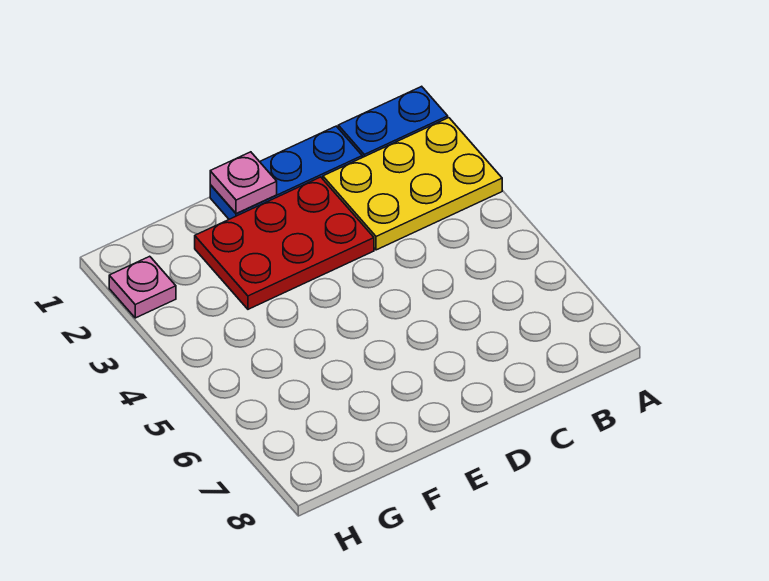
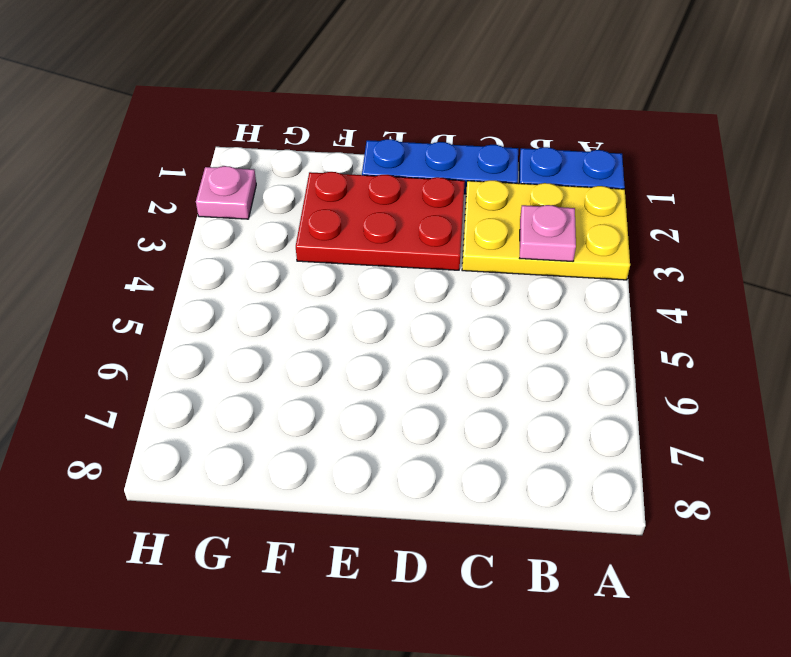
pink 1x1 plate [210,152,277,214] -> pink 1x1 plate moved to [520,205,576,261]

